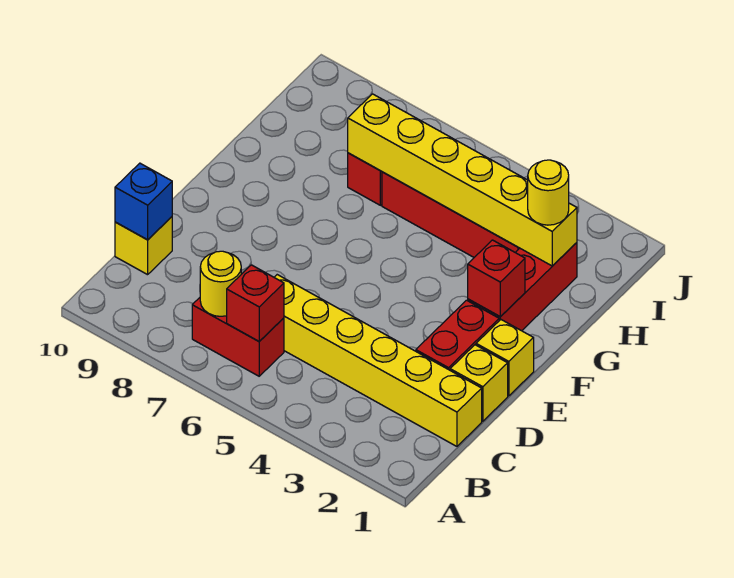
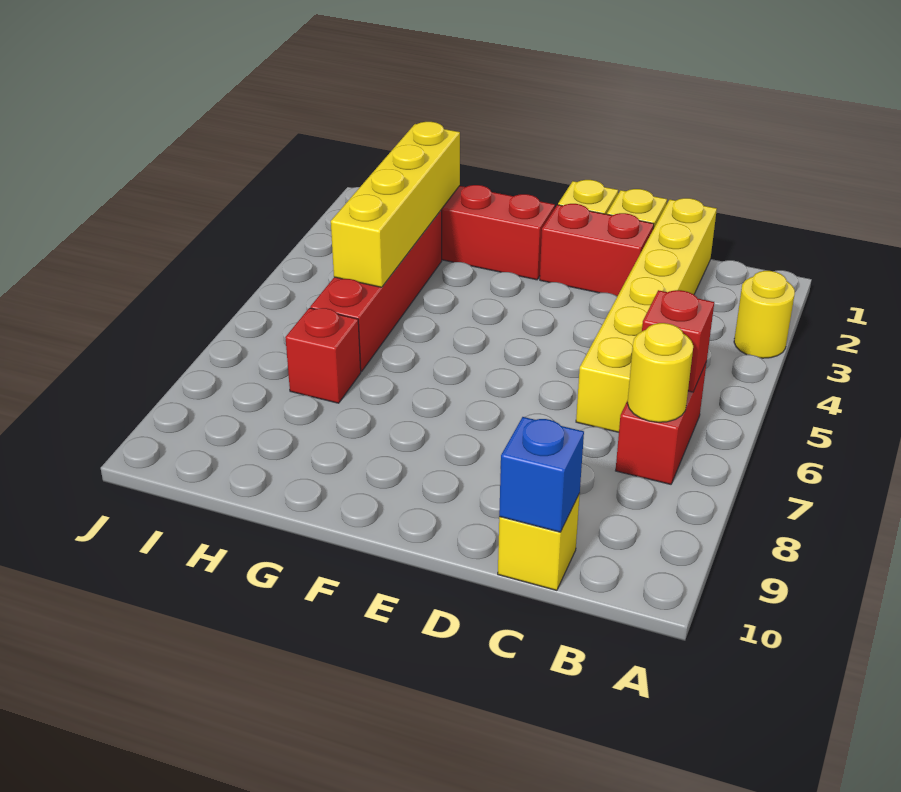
red 1x1 brick [468,240,525,317] -> none
yellow 1x6 brick [348,94,577,266] -> yellow 1x4 brick [331,122,460,287]
yellow 1x1 round brick [528,160,569,225] -> yellow 1x1 round brick moved to [734,271,795,358]

